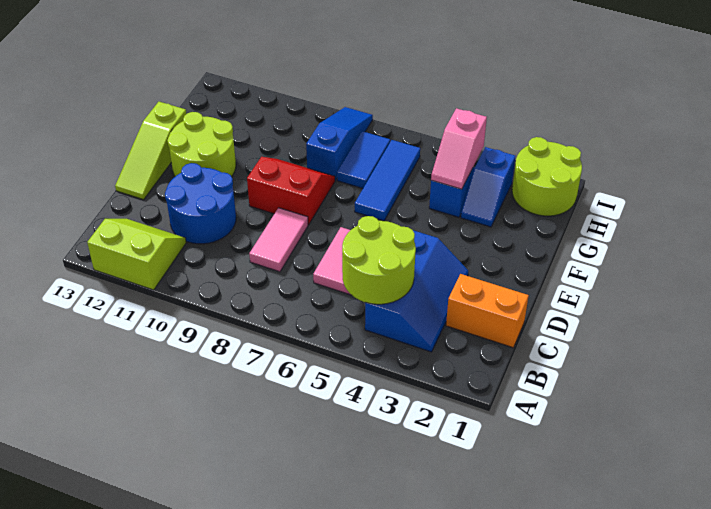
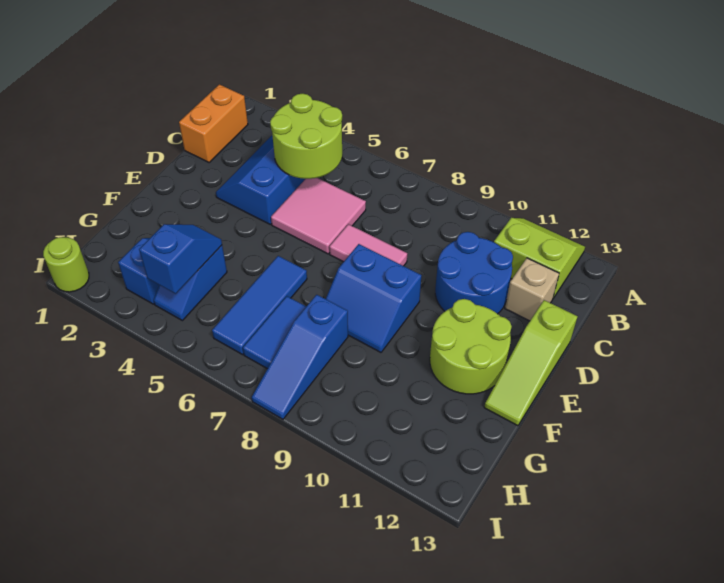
lime 2x2 slope [87,219,186,290] -> lime 2x2 slope turned to [494,218,585,298]
orange 1x2 brick [446,274,529,348] -> orange 1x2 brick turned to [179,84,248,163]
pink 1x2 tile [249,208,308,272] -> pink 1x2 tile turned to [329,224,407,266]
none -> tan 1x1 brick [505,258,559,321]
lime 1x3 slope [115,102,186,200] -> lime 1x3 slope turned to [484,300,578,426]
red 2x2 slope [247,157,335,225] -> blue 2x2 slope [326,244,421,352]
pink 1x2 slope [431,108,487,189] -> blue 1x2 slope [139,224,222,294]
lime 2x2 round brick [512,137,582,216] -> lime 1x1 round brick [43,237,89,292]

